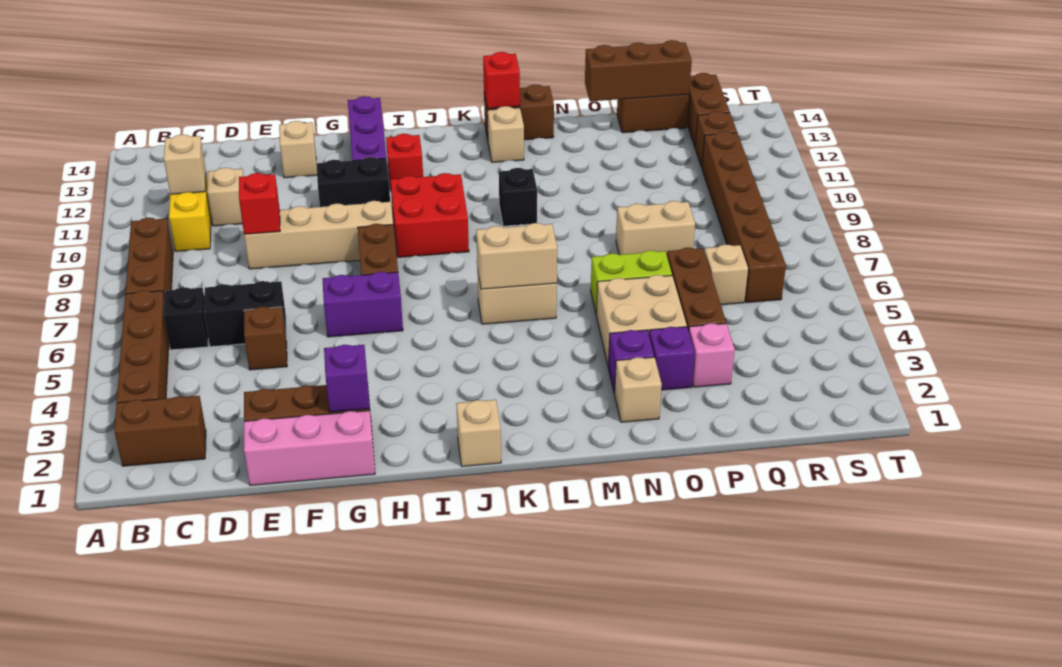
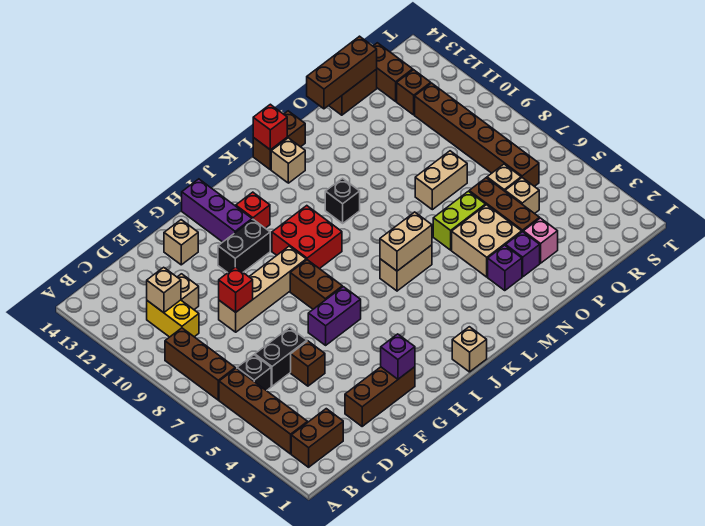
pink 1x3 brick [244,411,375,486] -> none
tan 1x1 brick [615,357,662,422] -> tan 1x1 brick moved to [505,178,539,214]

